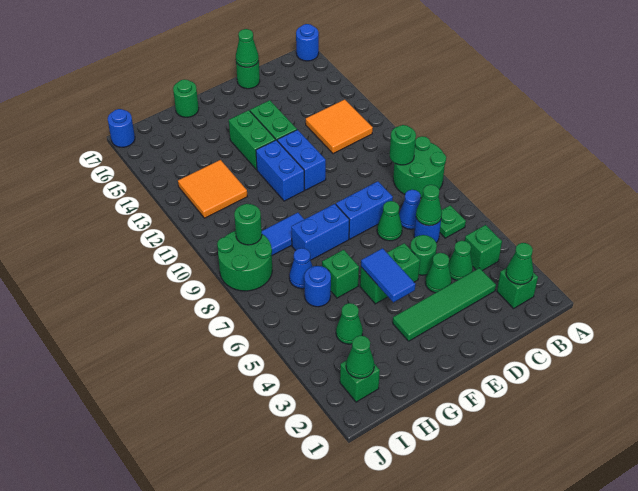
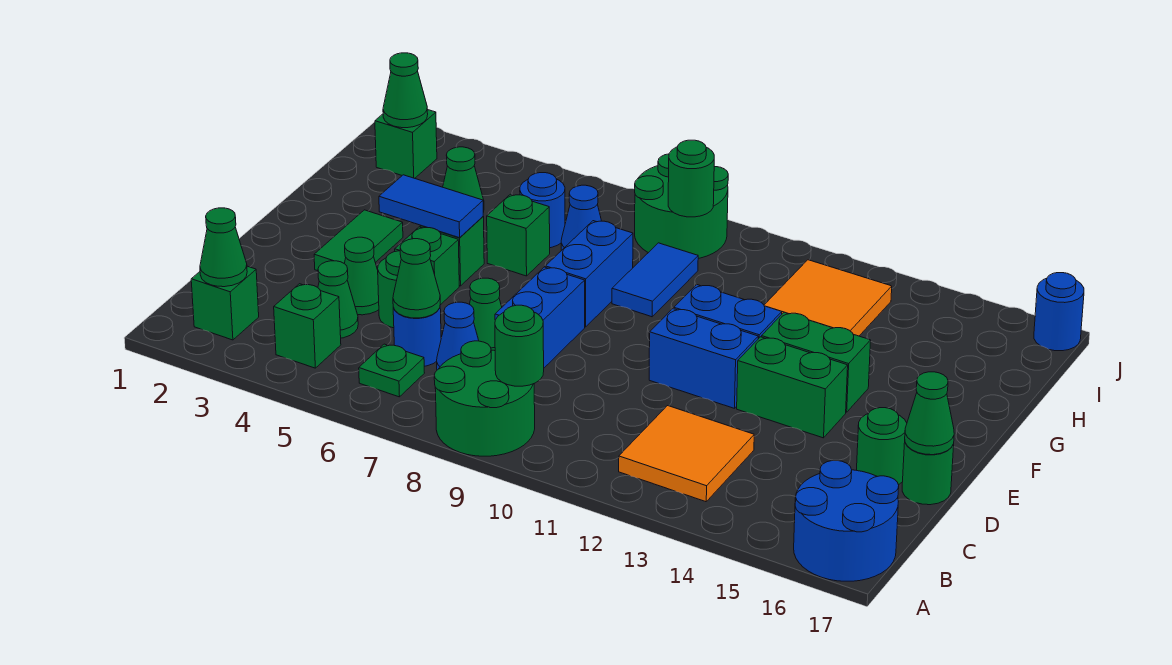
blue 1x1 round brick [296,24,319,61] -> blue 2x2 round brick [794,461,899,581]
green 1x4 tile [393,268,496,341] -> green 1x2 tile [314,210,403,271]
green 1x1 round brick [173,79,199,117] -> green 1x1 round brick moved to [857,408,907,485]

